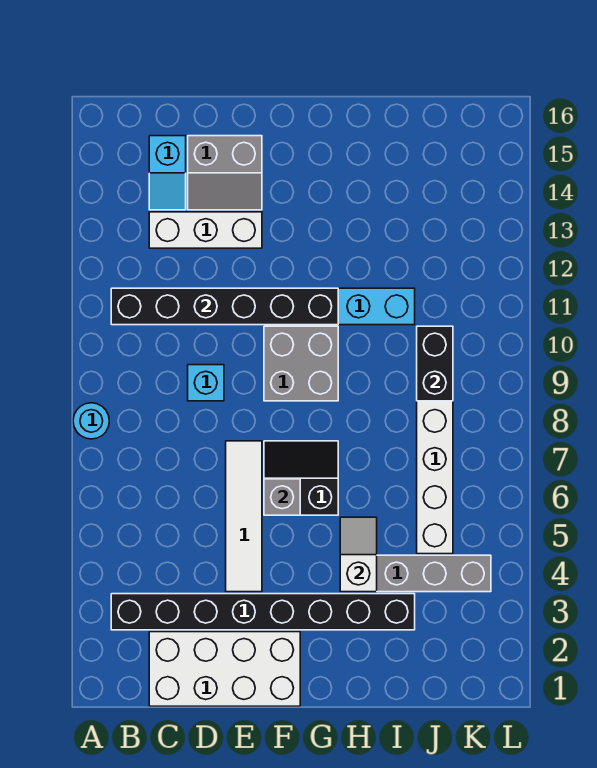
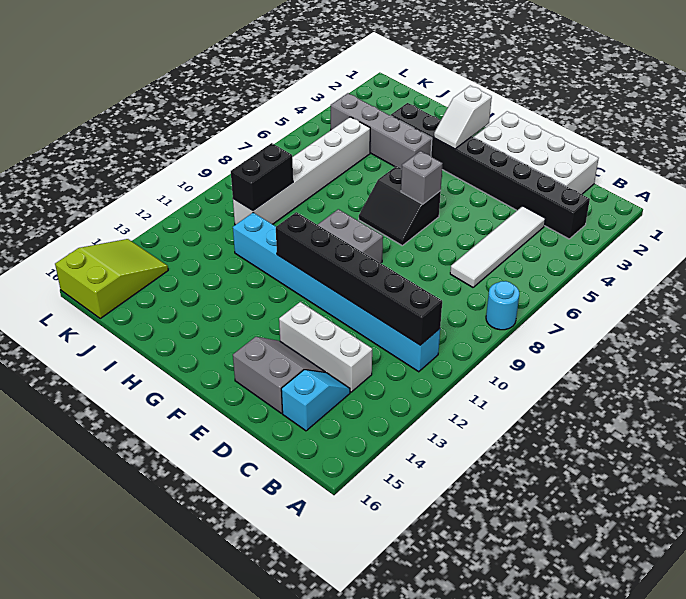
cyan 1x1 brick [188,365,224,401] -> none
white 1x4 tile [226,441,262,592] -> white 1x4 tile moved to [450,206,545,287]
white 1x2 slope [340,517,377,592] -> white 1x2 slope moved to [434,86,492,149]
none -> lime 2x3 slope [55,239,168,318]

